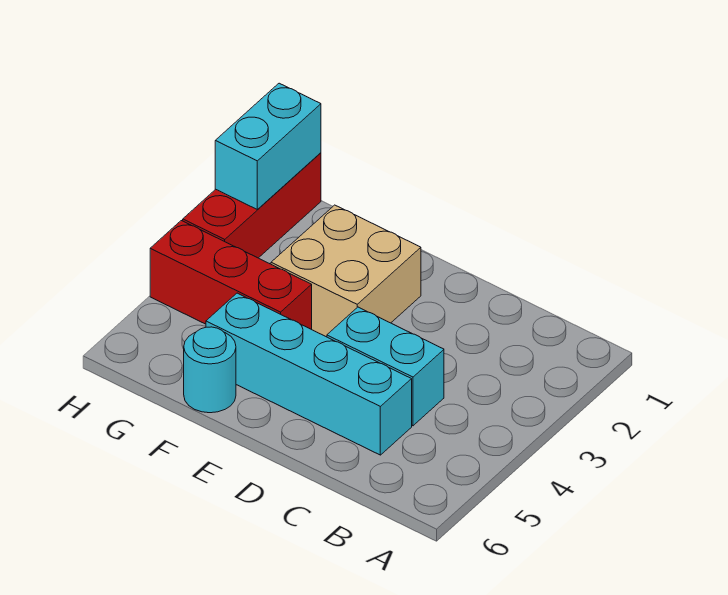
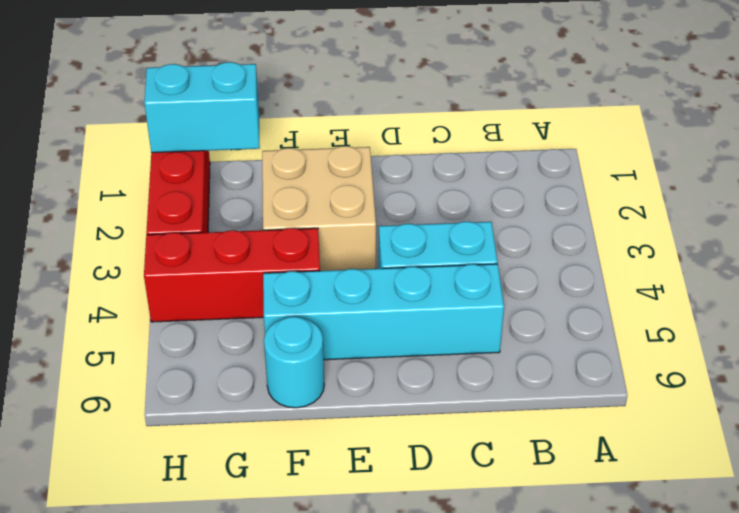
cyan 1x2 brick [215,83,321,210] -> cyan 1x2 brick turned to [144,62,260,153]

